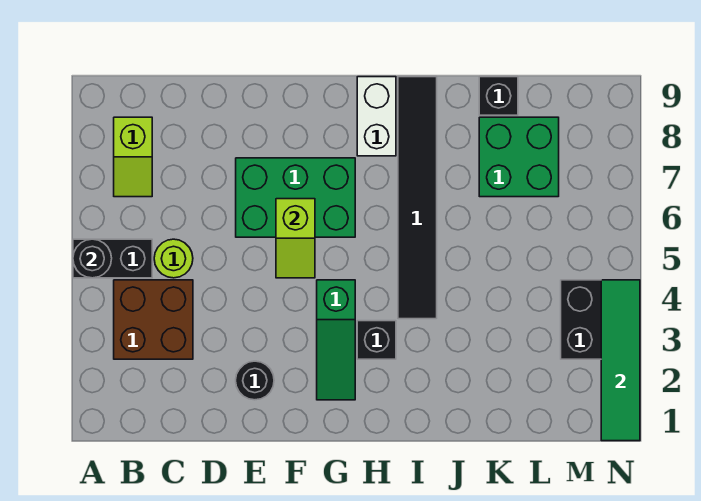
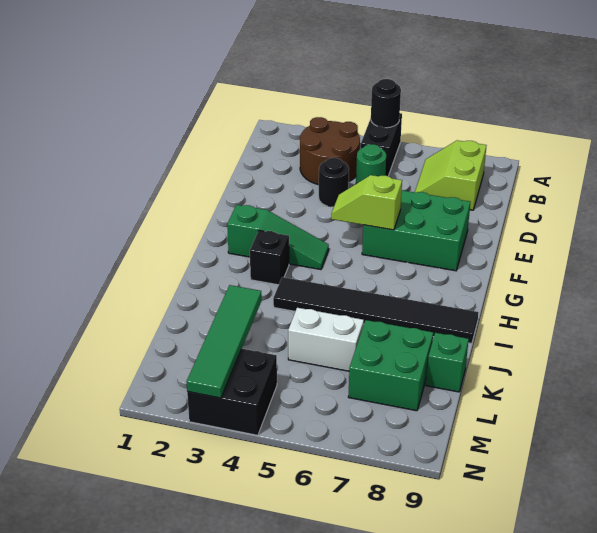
brown 2x2 brick [114,280,193,359] -> brown 2x2 round brick [300,117,360,185]
lime 1x2 slope [114,117,152,197] -> lime 2x2 slope [415,140,487,210]
lime 1x1 round brick [154,239,193,278] -> green 1x1 round brick [356,144,386,184]
black 1x1 round brick [236,361,274,400] -> black 1x1 round brick moved to [319,158,349,207]
green 2x3 brick [236,158,355,237] -> green 2x3 brick turned to [362,190,470,271]
green 1x3 slope [317,280,355,400] -> green 1x3 slope turned to [227,205,329,270]
white 1x2 brick [357,77,396,156] -> white 1x2 brick moved to [288,308,364,371]
black 1x1 brick [479,77,518,115] -> green 1x1 brick [426,333,469,392]
green 1x4 tile [601,280,640,441] -> green 1x4 tile turned to [186,285,262,398]

